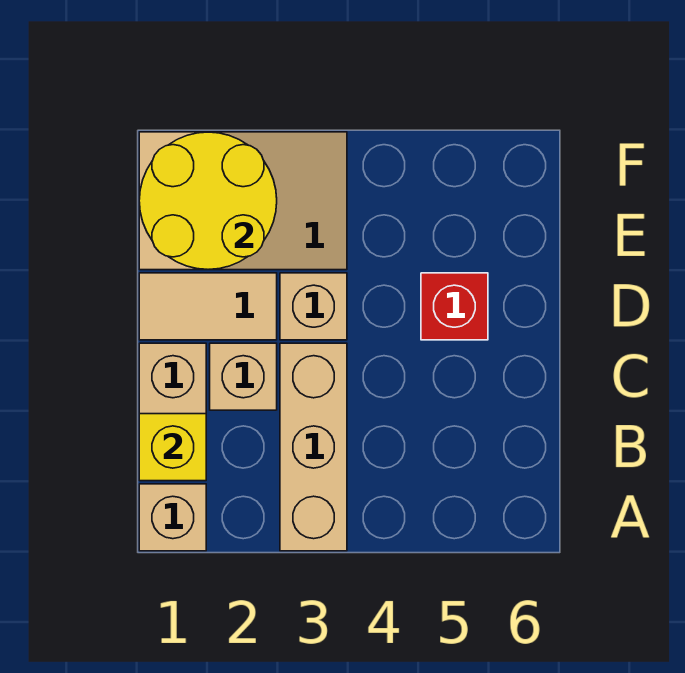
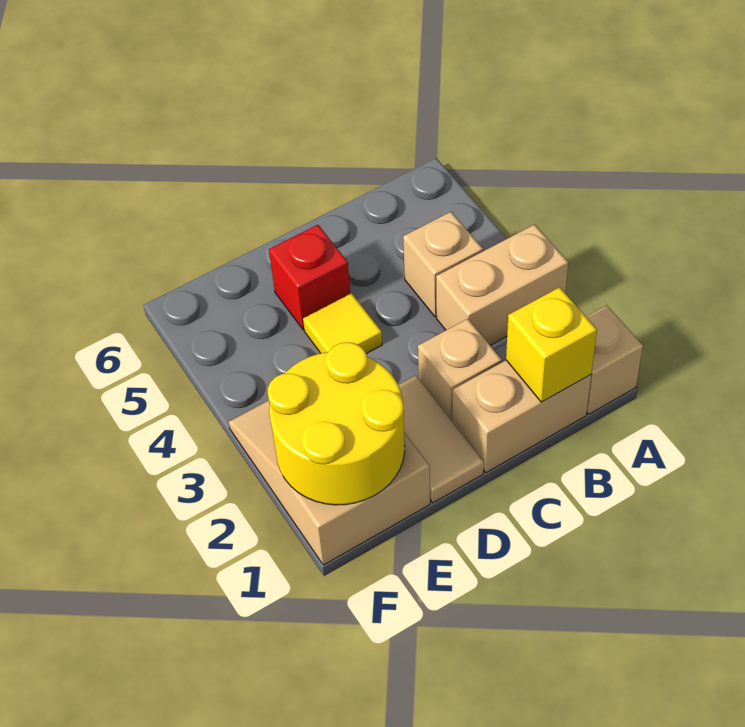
tan 1x3 brick [280,343,347,551] -> tan 1x2 brick [436,225,568,345]
tan 1x1 brick [280,273,347,340] -> tan 1x1 brick moved to [403,212,483,317]
none -> yellow 1x1 tile [303,293,382,354]

